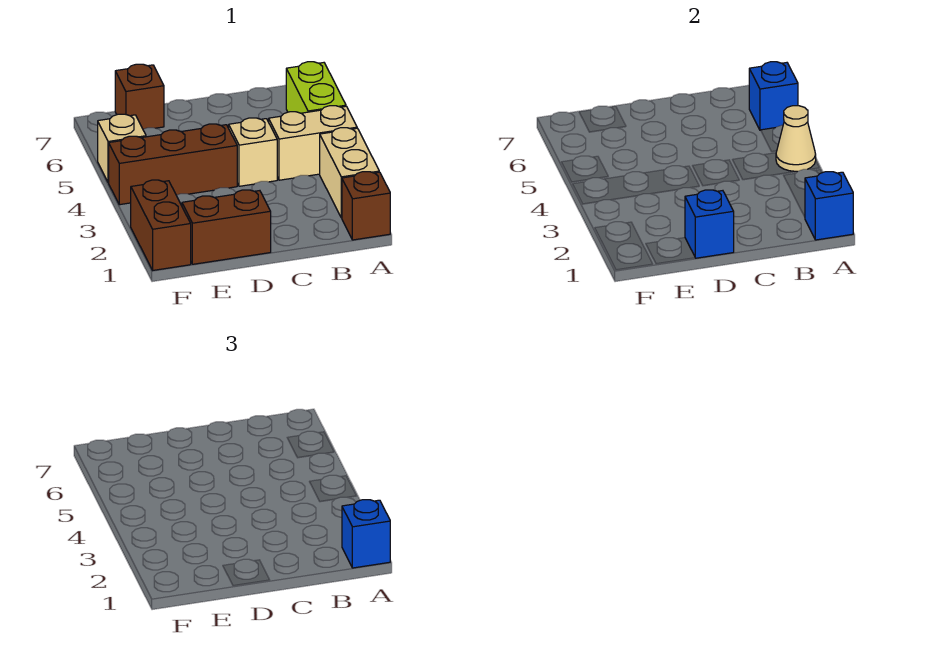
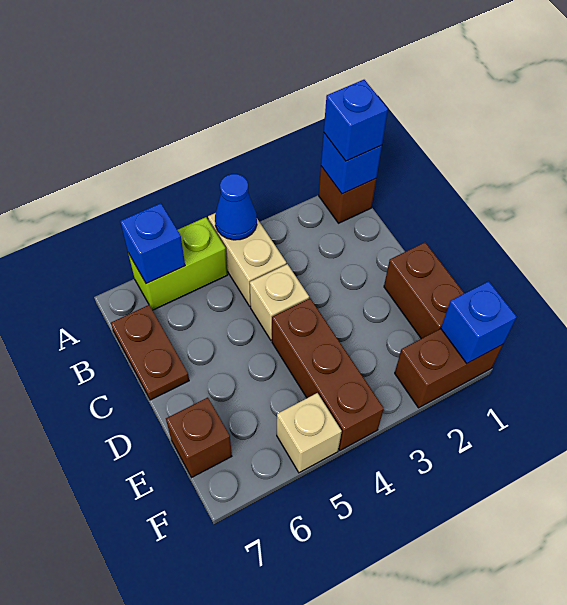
tan 1x2 brick [320,128,379,218] -> none
tan 1x1 cone [776,106,816,172] -> blue 1x1 cone [215,174,257,240]
none -> brown 1x2 plate [111,305,189,400]
blue 1x1 brick [685,190,734,258] -> blue 1x1 brick moved to [441,281,517,363]

